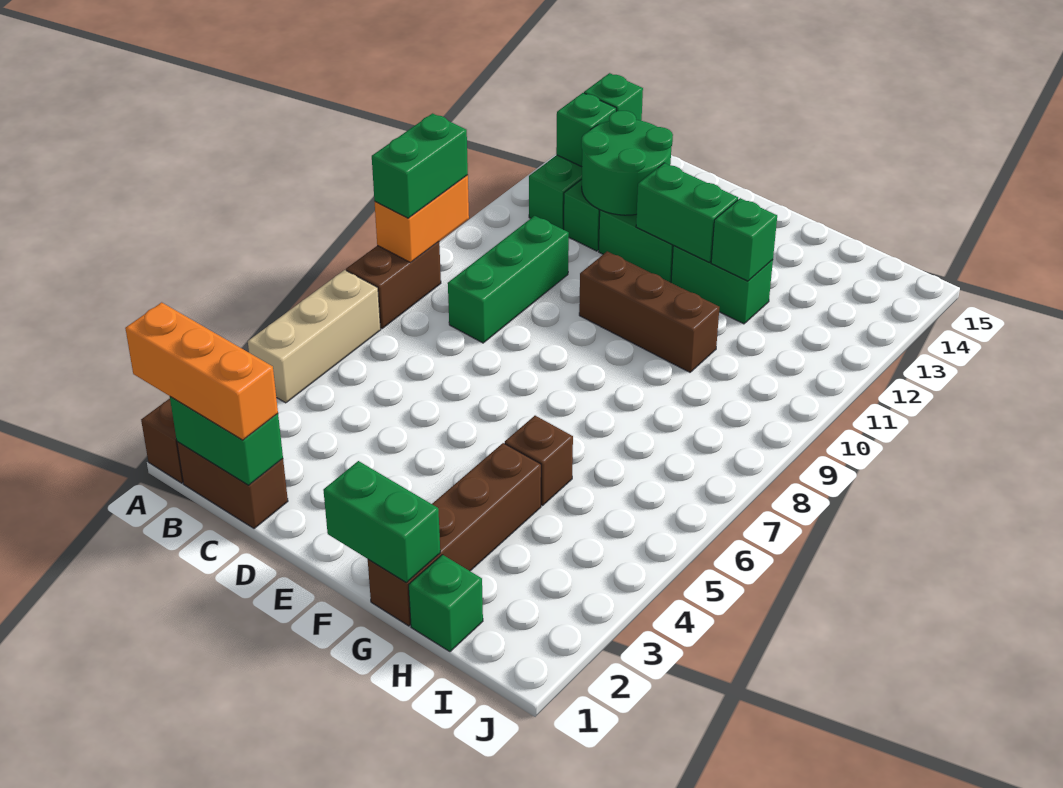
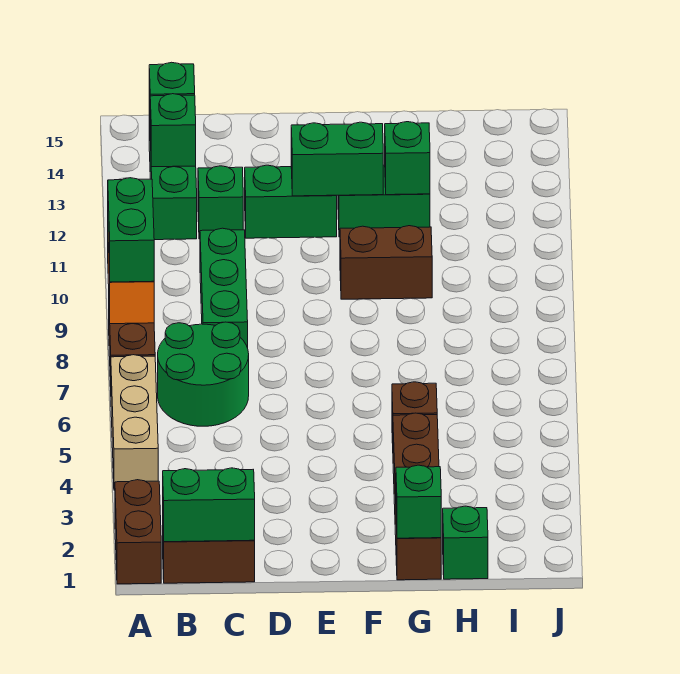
orange 1x3 brick [125,302,278,440] -> none
green 2x2 round brick [581,111,673,215] -> green 2x2 round brick moved to [158,322,249,426]
brown 1x3 brick [579,251,719,372] -> brown 1x2 brick [340,226,432,299]
green 1x2 brick [323,461,440,582] -> green 1x1 brick [396,465,441,538]

